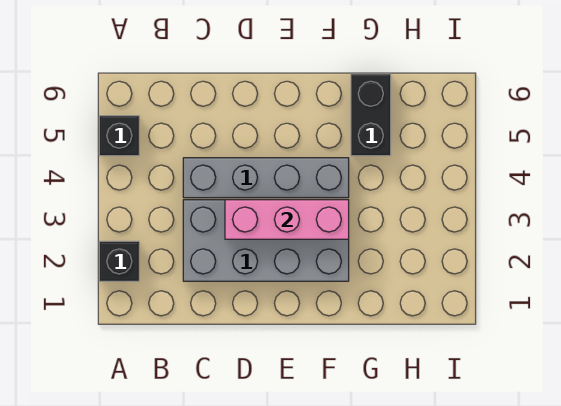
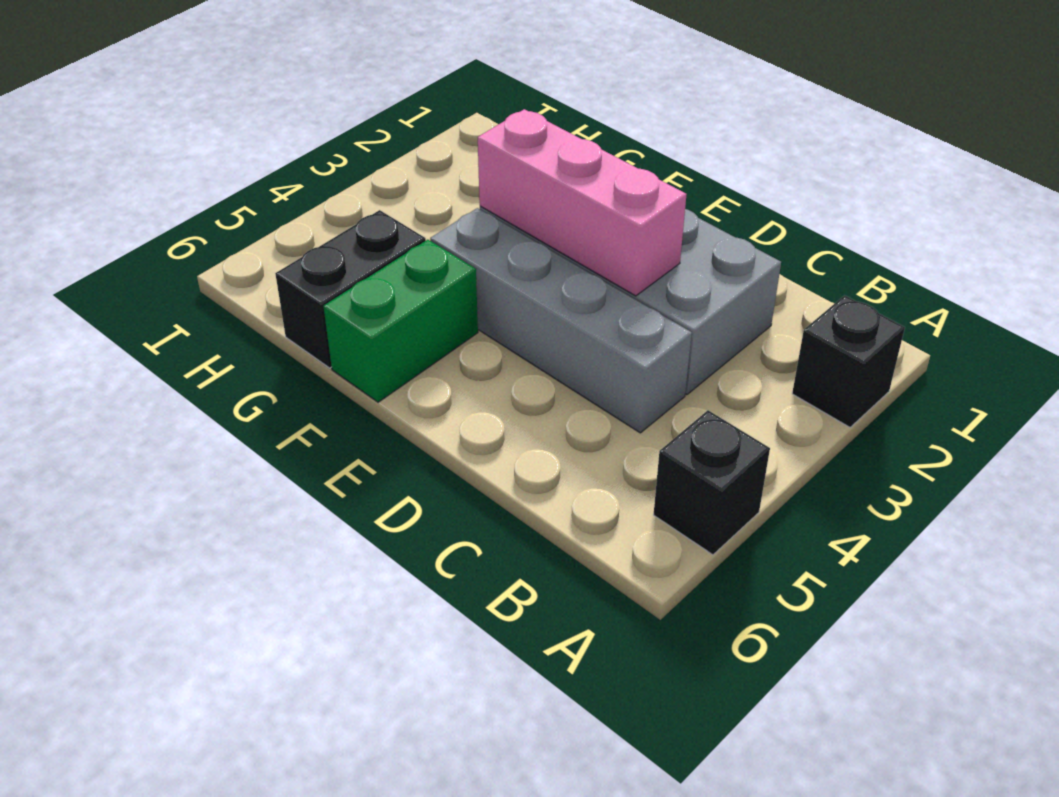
none -> green 1x2 brick [323,240,478,402]

